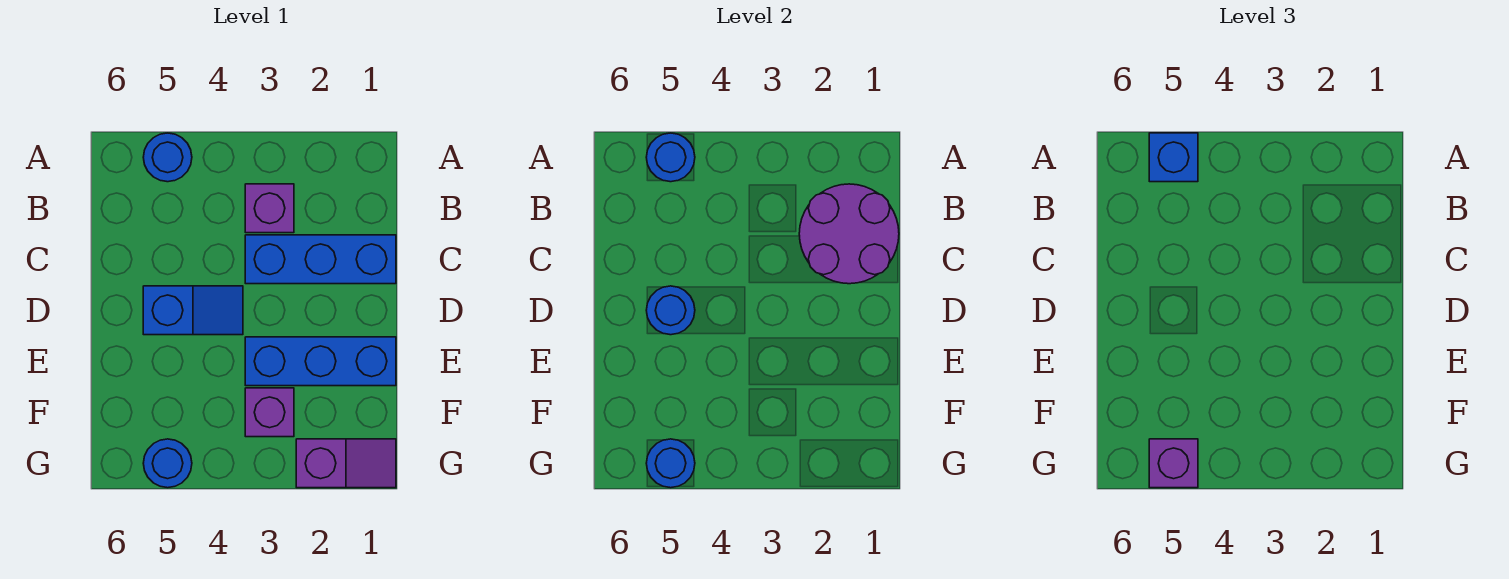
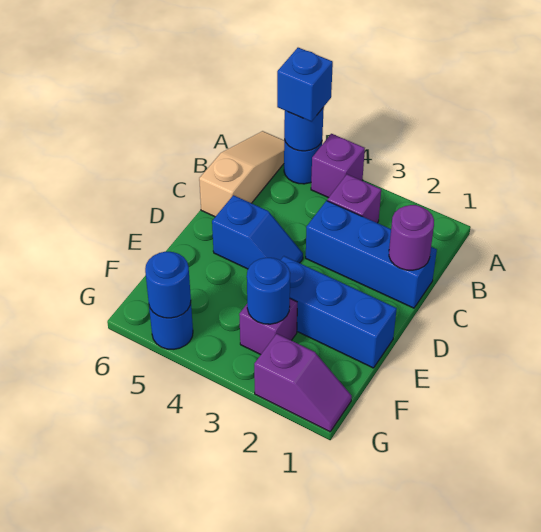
none -> tan 1x3 slope [199,131,284,217]
purple 2x2 round brick [799,184,899,284] -> purple 1x1 round brick [389,205,434,270]
blue 1x1 round brick [646,286,695,335] -> blue 1x1 round brick moved to [247,258,290,324]
purple 1x1 brick [1149,439,1198,488] -> purple 1x1 brick moved to [311,134,365,198]

